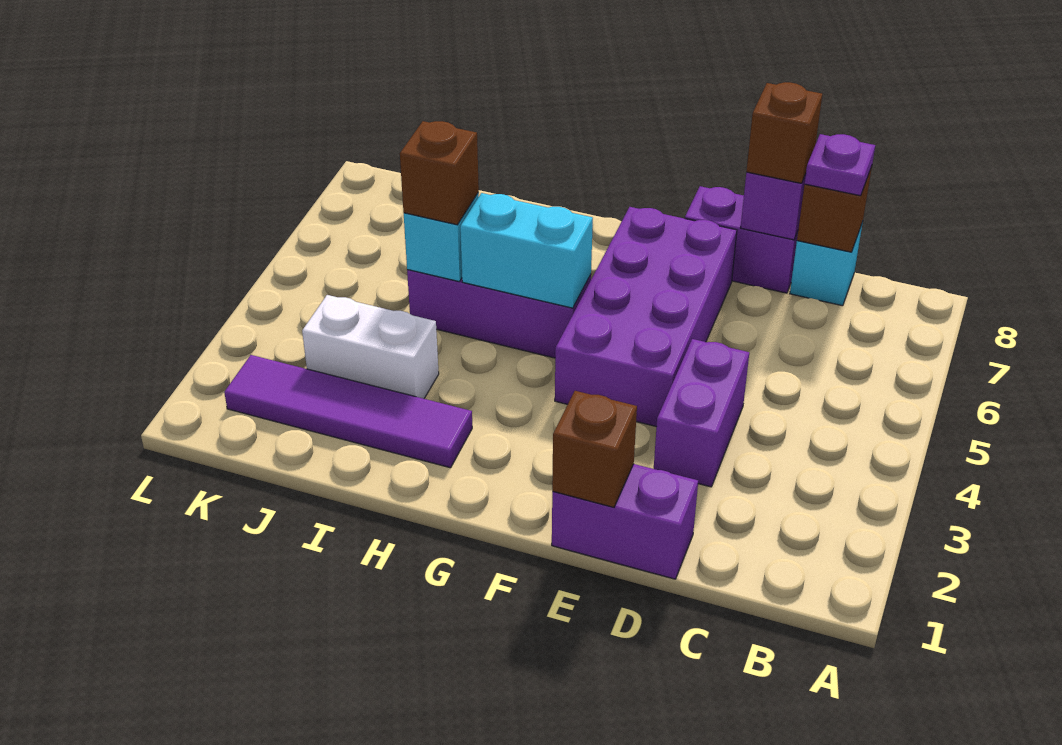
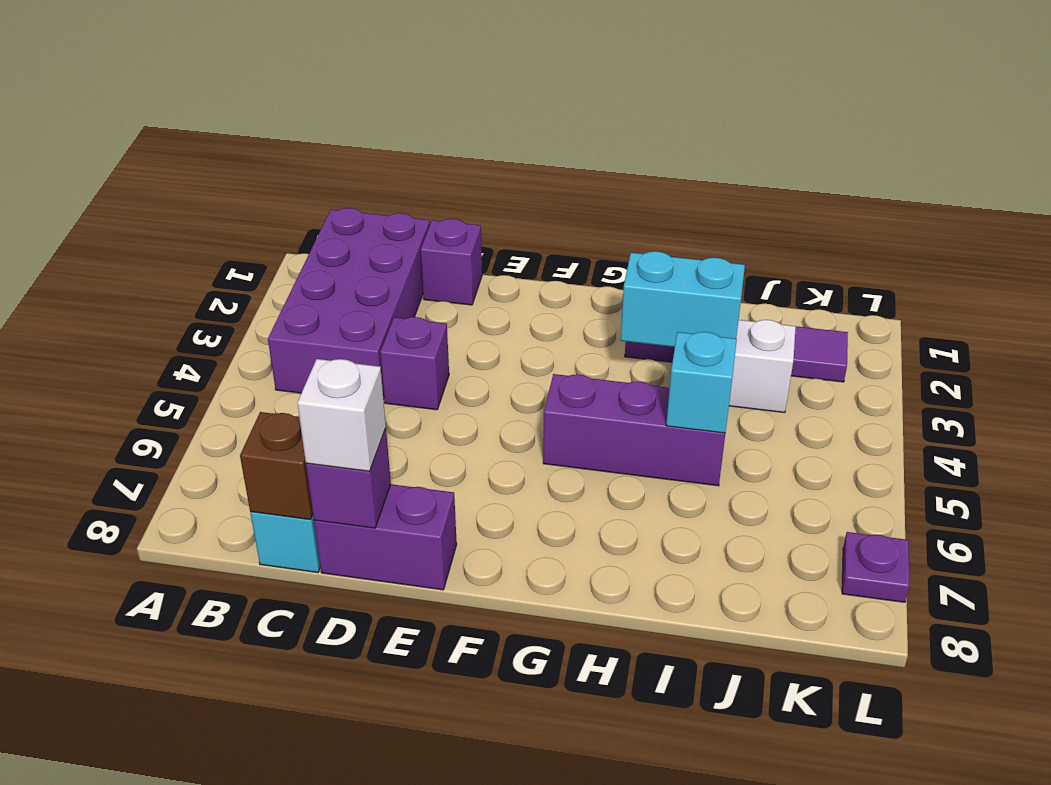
purple 1x1 plate [805,134,875,196] -> purple 1x1 plate moved to [842,532,910,602]
purple 1x2 brick [552,464,698,579] -> purple 1x1 brick [421,219,482,305]
purple 1x2 brick [654,339,749,487] -> purple 1x1 brick [380,317,449,410]
brown 1x1 brick [746,82,822,183] -> white 1x1 brick [297,359,386,471]
brown 1x1 brick [552,391,637,507] -> none
purple 2x4 brick [555,207,737,427] -> purple 2x4 brick moved to [268,208,430,399]
cyan 1x2 brick [460,193,593,308] -> cyan 1x2 brick moved to [621,251,745,347]
brown 1x1 brick [400,121,479,225] -> none

